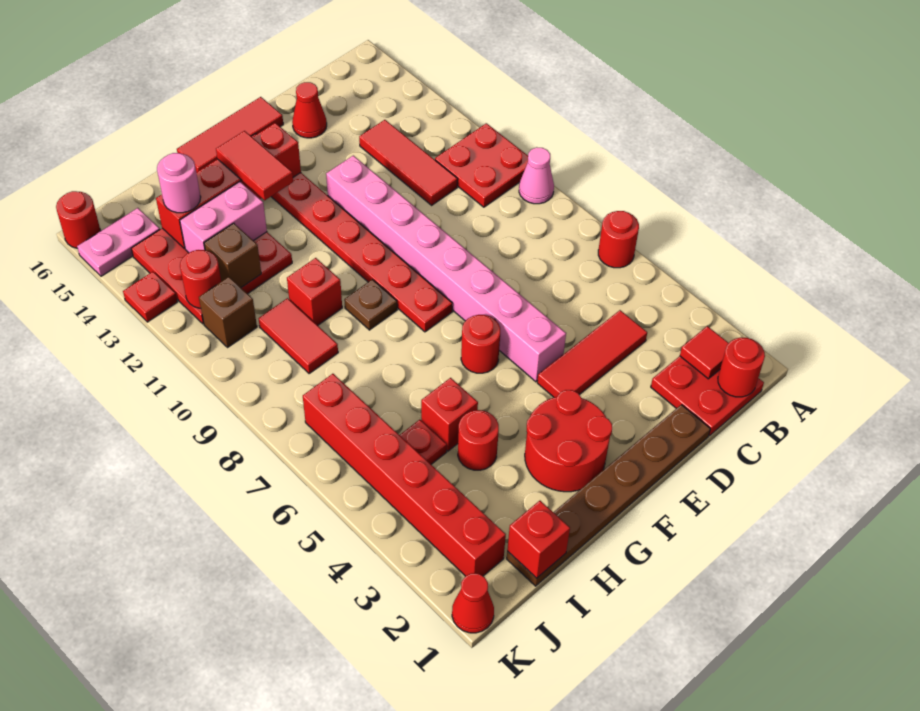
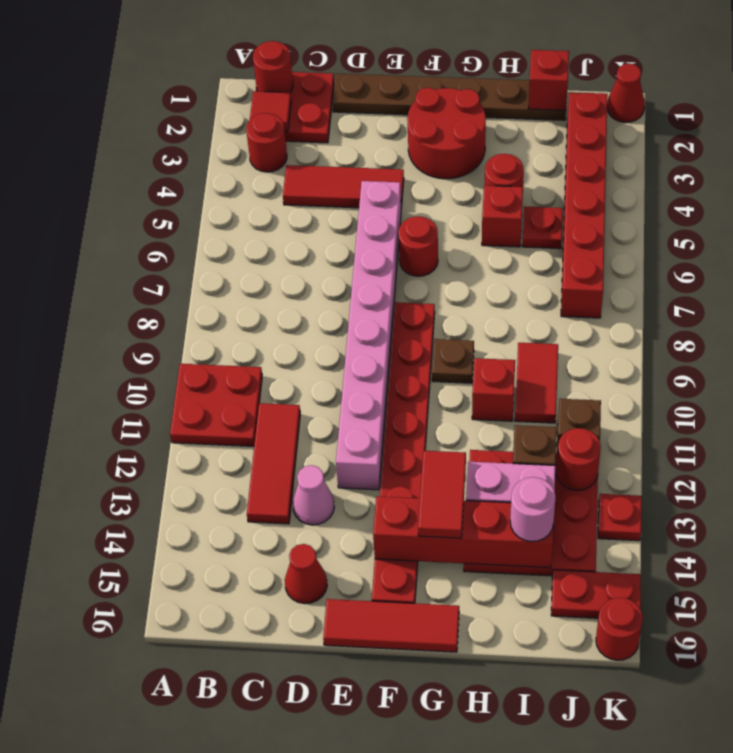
red 1x1 round brick [598,211,639,268] -> red 1x1 round brick moved to [246,113,287,172]
pink 1x1 cone [519,147,554,204] -> pink 1x1 cone moved to [293,465,334,525]
pink 1x2 plate [77,208,160,276] -> red 1x2 plate [551,570,641,618]

